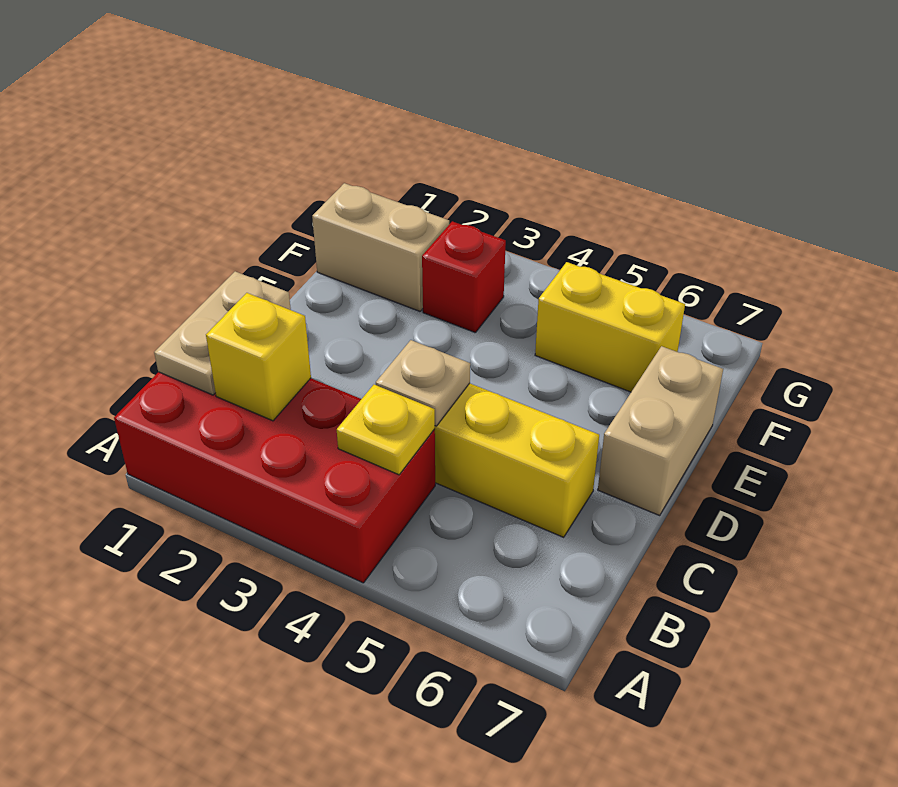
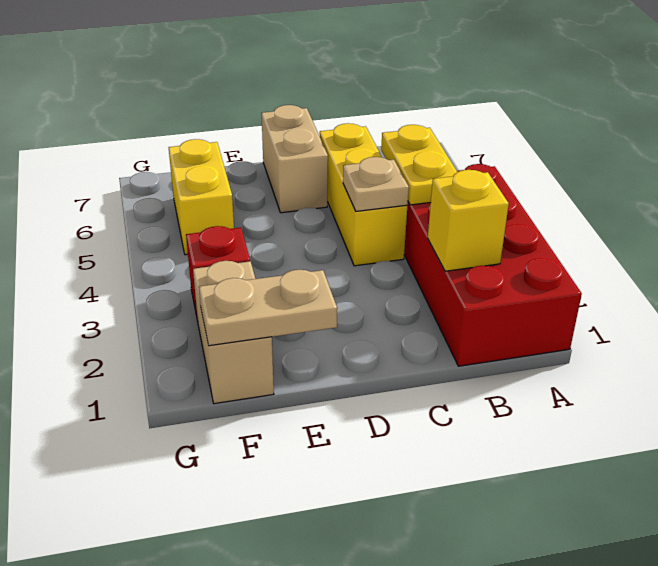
tan 1x2 plate [154,271,291,395] -> tan 1x2 plate moved to [199,270,337,346]
yellow 1x1 plate [337,385,435,475] -> yellow 1x2 plate [381,125,457,205]
tan 1x2 brick [598,346,723,515] -> tan 1x2 brick turned to [262,105,328,213]

